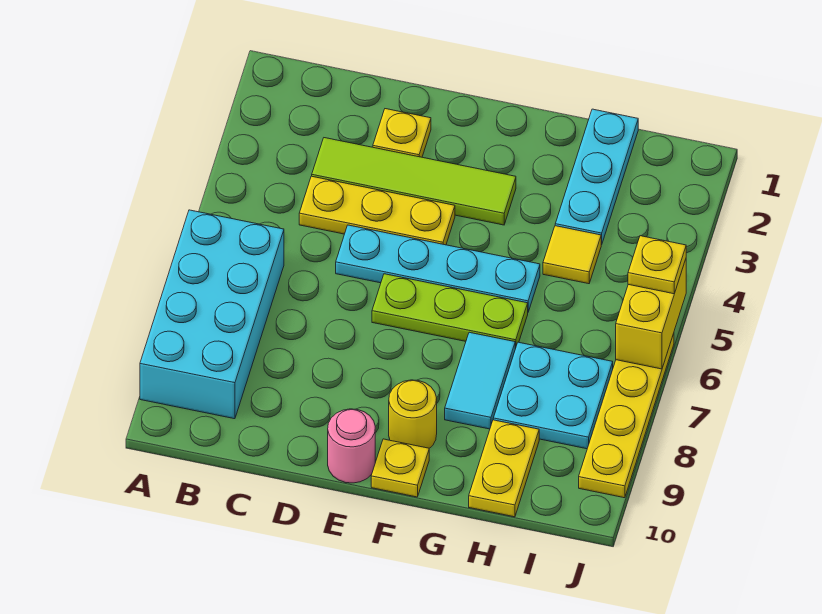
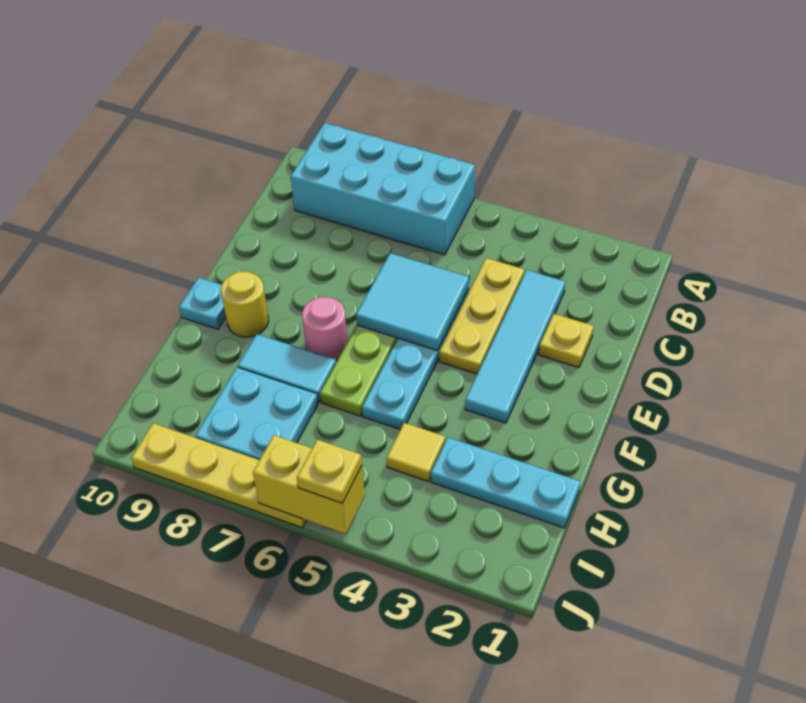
lime 1x4 tile [312,138,516,225] -> cyan 1x4 tile [465,270,566,423]
none -> cyan 2x2 tile [356,253,469,350]
pink 1x1 round brick [328,409,375,483] -> pink 1x1 round brick moved to [302,297,348,361]
yellow 1x1 plate [371,439,429,497] -> cyan 1x1 plate [179,277,226,329]
yellow 1x2 plate [469,420,539,517] -> none

